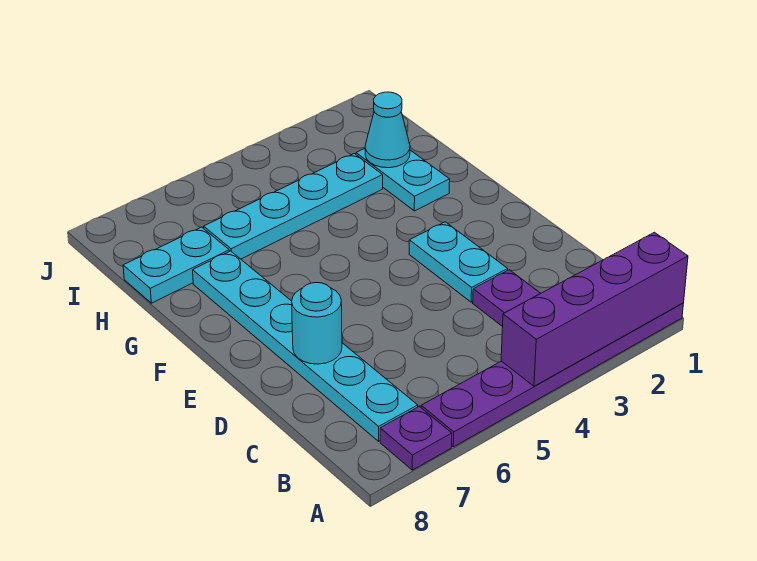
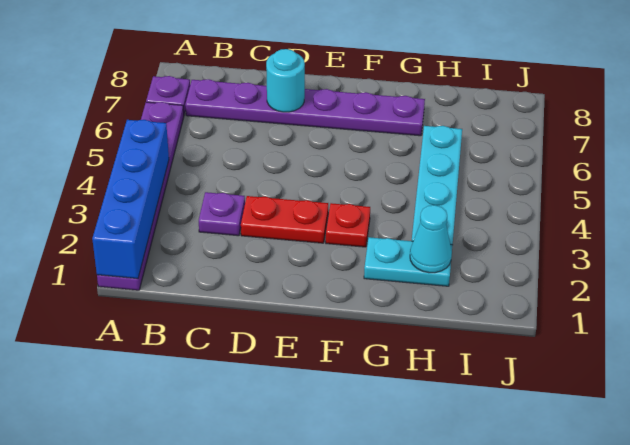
purple 1x4 brick [501,232,688,386] -> blue 1x4 brick [92,120,169,279]
cyan 1x6 plate [193,251,418,441] -> purple 1x6 plate [185,79,425,136]
cyan 1x2 plate [409,222,508,302] -> red 1x2 plate [241,196,328,243]
none -> red 1x1 plate [326,203,370,247]
cyan 1x2 plate [123,227,229,303] -> none

